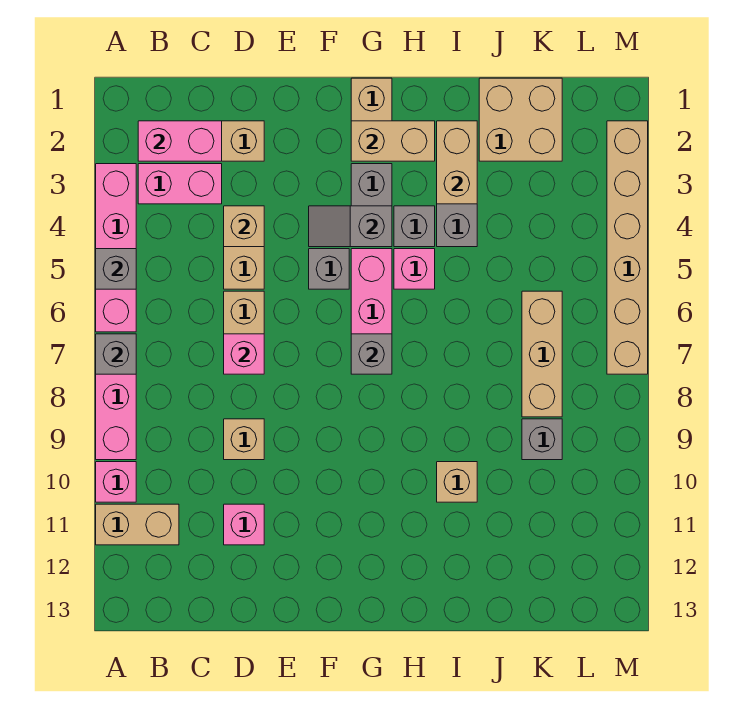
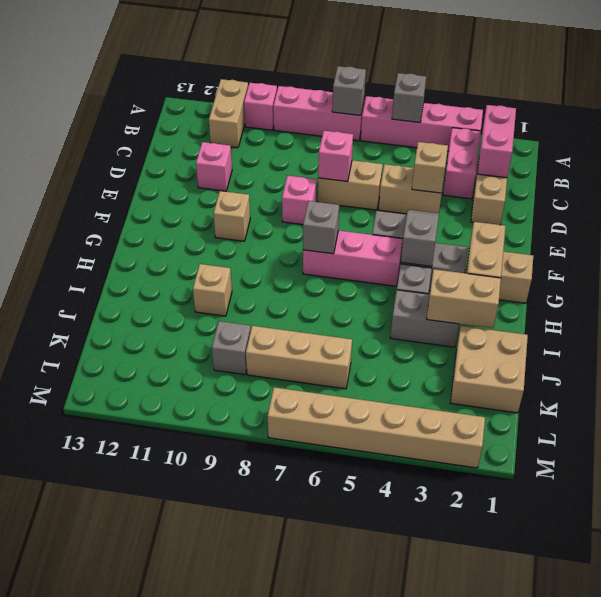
tan 1x1 brick [224,419,264,460] -> tan 1x1 brick moved to [214,191,250,241]
pink 1x1 brick [394,249,435,289] -> pink 1x1 brick moved to [282,176,317,225]

